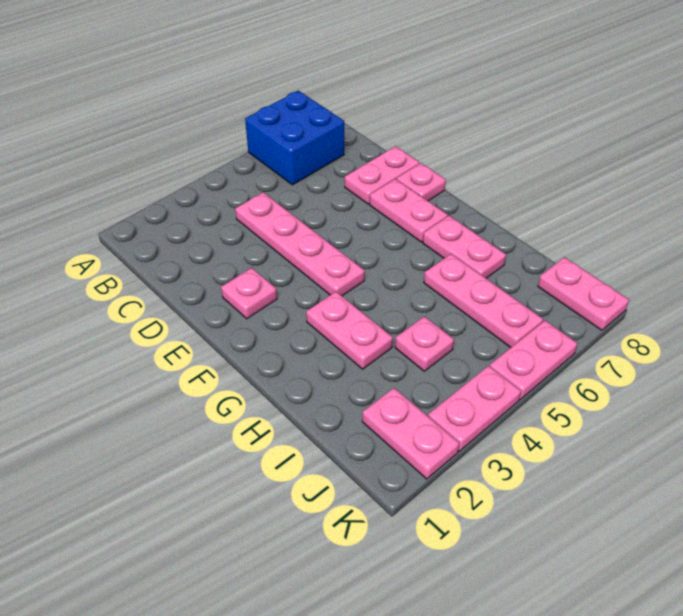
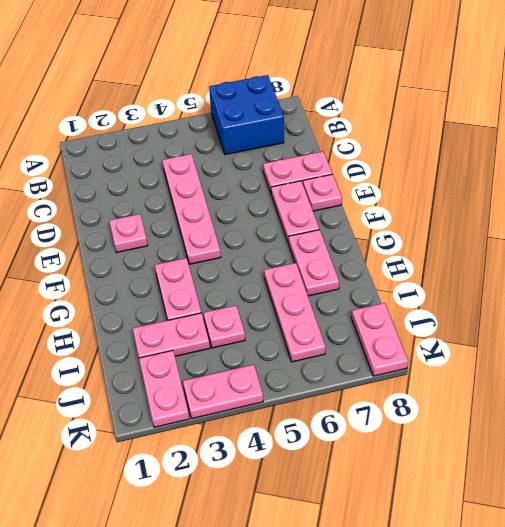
pink 1x2 plate [490,320,578,400] -> pink 1x2 plate moved to [133,313,210,358]

